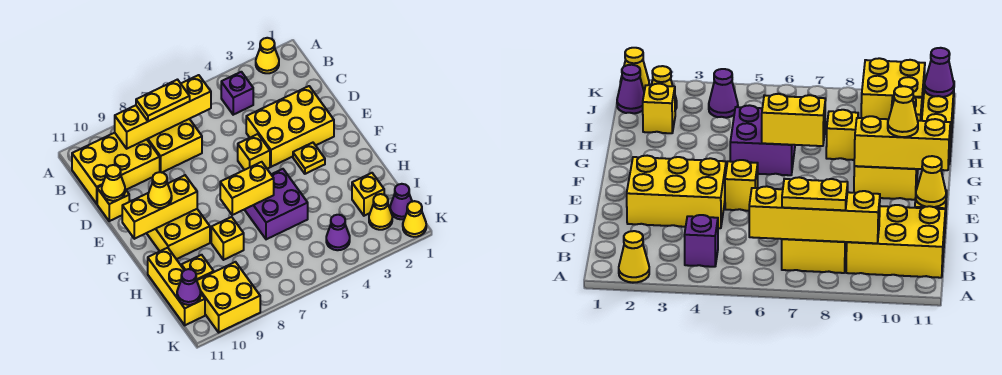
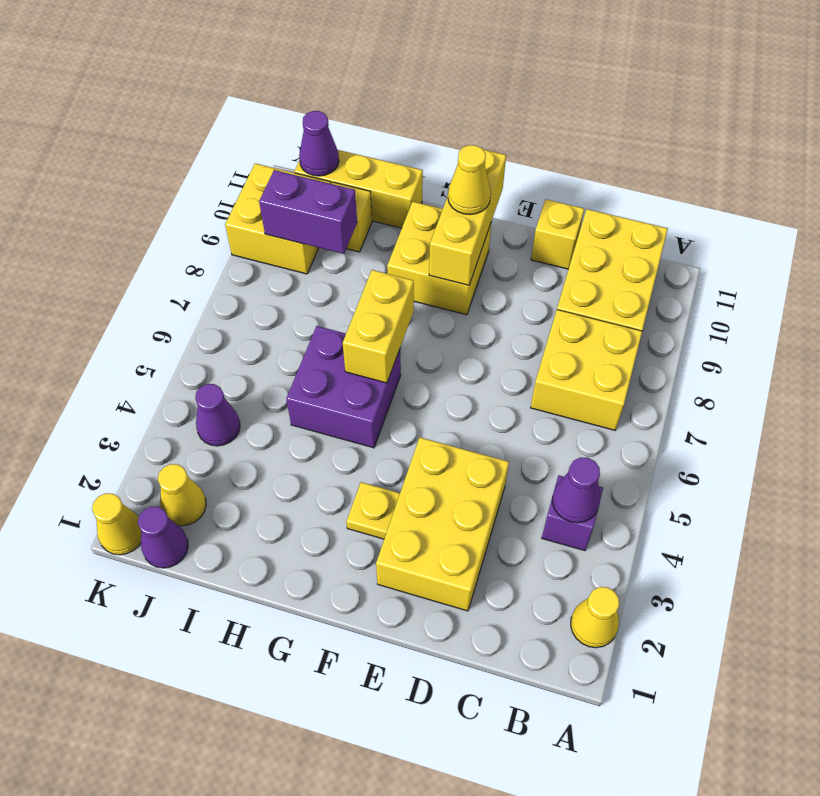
none -> purple 1x1 cone [552,457,600,523]
yellow 1x4 brick [115,75,211,149] -> none
yellow 1x2 plate [136,80,190,121] -> none
yellow 1x1 cone [102,165,125,201] -> none
yellow 1x1 brick [238,134,270,170] -> none
yellow 1x1 brick [211,217,244,260] -> none
yellow 1x1 brick [352,173,384,216] -> none
none -> purple 1x2 brick [259,170,357,254]

